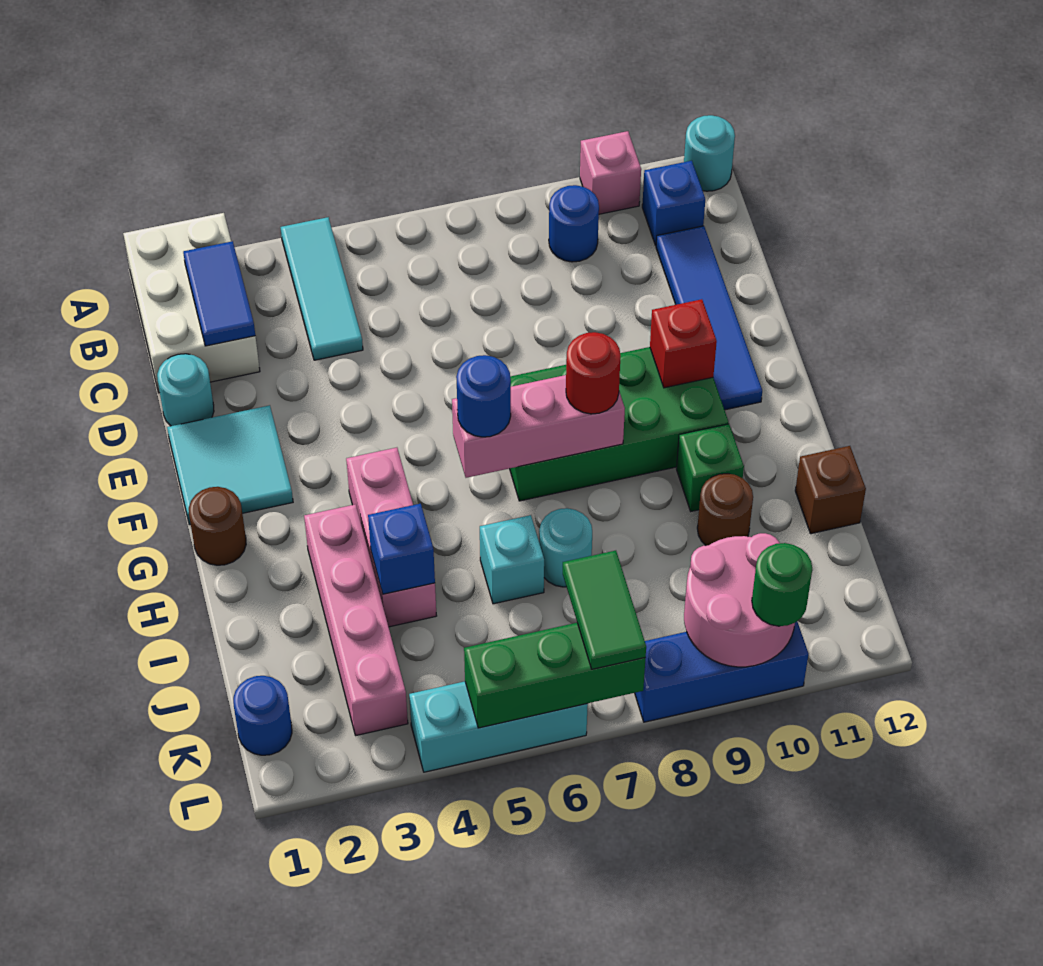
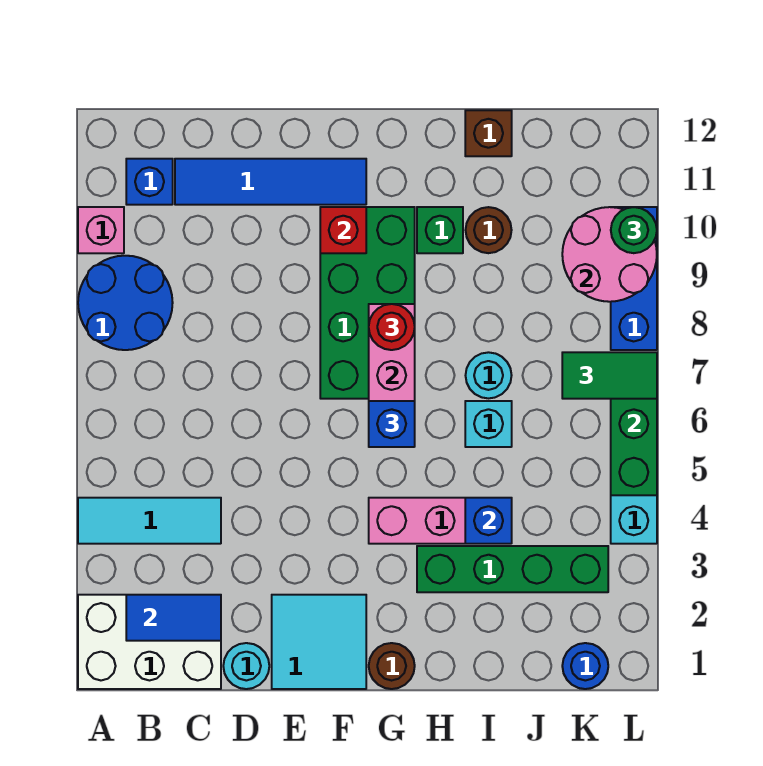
cyan 1x1 round brick [684,115,735,191] -> none
blue 1x1 round brick [549,185,599,262] -> blue 2x2 round brick [78,256,173,350]
blue 1x1 round brick [456,355,511,437] -> blue 1x1 brick [369,401,415,447]
pink 1x4 brick [304,504,408,735] -> green 1x4 brick [417,546,608,592]

